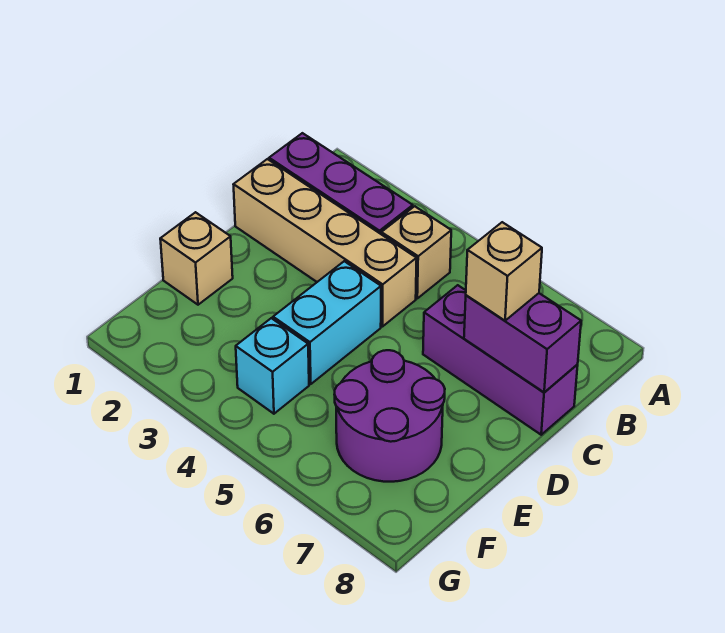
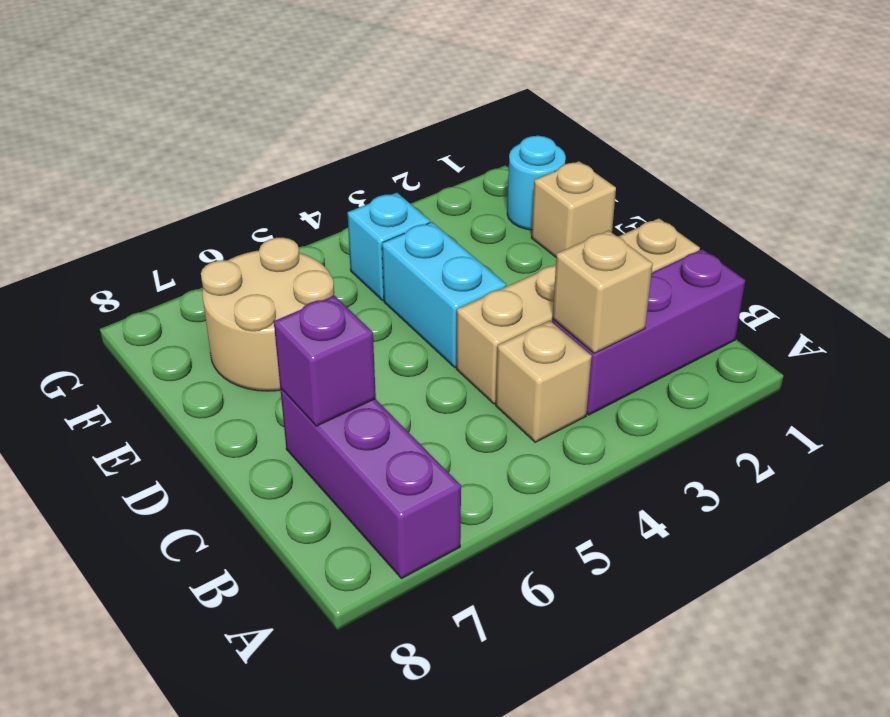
purple 1x3 brick [423,285,578,435] -> purple 1x3 brick turned to [280,388,461,579]
purple 1x2 brick [464,293,581,392] -> purple 1x1 brick [274,295,376,426]
tan 1x1 brick [466,222,542,321] -> tan 1x1 brick moved to [553,230,653,353]
purple 2x2 round brick [334,350,445,482] -> tan 2x2 round brick [201,238,334,391]
none -> cyan 1x1 round brick [507,136,566,230]

